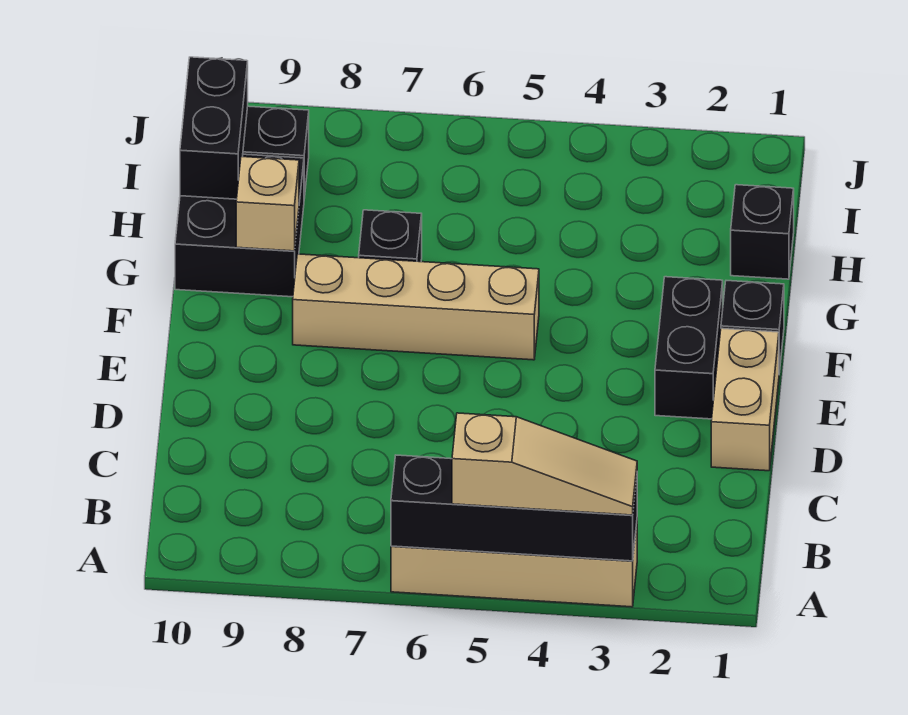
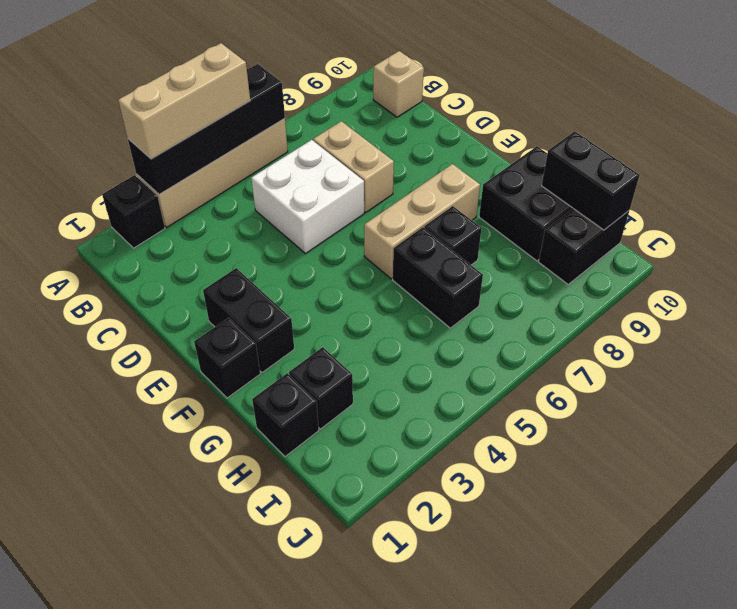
none -> black 1x1 brick [102,175,165,248]
tan 1x3 slope [452,413,637,515] -> tan 1x3 brick [118,43,250,159]
none -> white 2x2 brick [251,140,364,254]
tan 1x2 brick [711,328,779,471] -> tan 1x2 brick moved to [313,121,394,212]
tan 1x4 brick [293,254,539,360] -> tan 1x3 brick [364,164,480,279]
none -> black 1x2 brick [393,227,483,328]
tan 1x1 brick [236,157,299,251] -> tan 1x1 brick moved to [373,51,424,117]
none -> black 1x1 brick [289,347,353,429]

